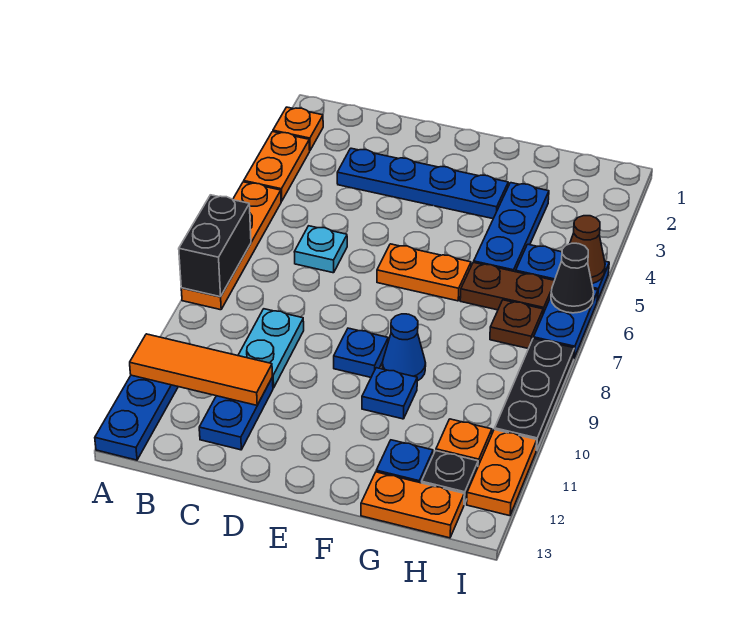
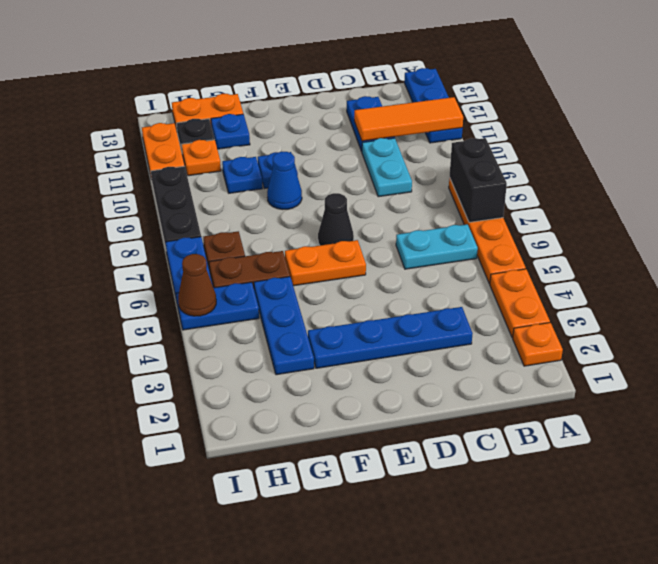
cyan 1x1 plate [294,226,347,273] -> cyan 1x2 plate [396,224,478,269]
blue 1x1 plate [334,328,388,377] -> blue 1x1 plate moved to [222,157,262,193]
black 1x1 cone [551,243,594,313] -> black 1x1 cone moved to [318,193,354,245]

